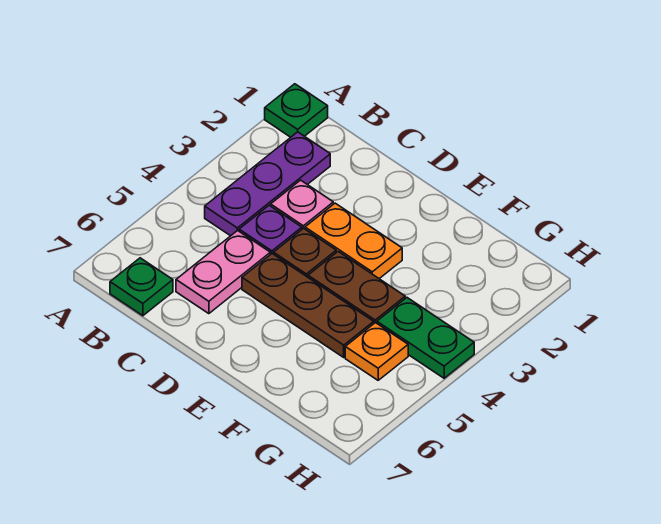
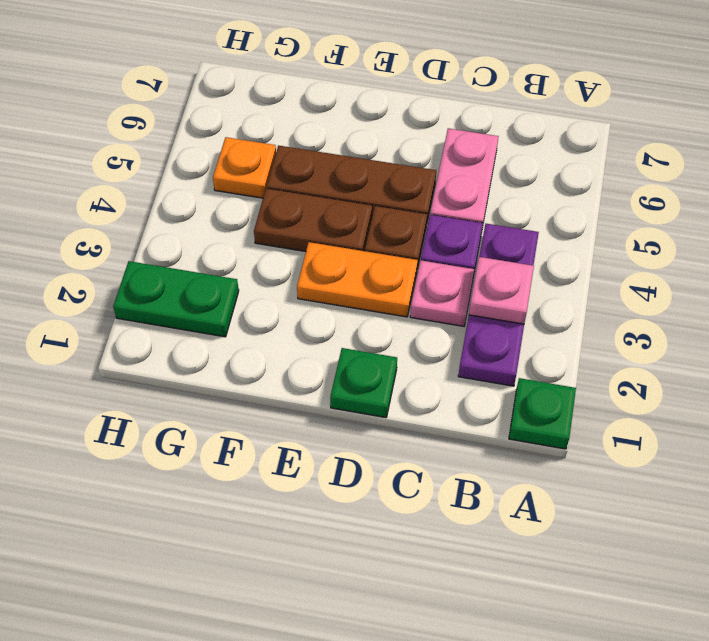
none -> pink 1x1 plate [469,257,534,324]
green 1x1 plate [110,258,173,316] -> green 1x1 plate moved to [330,348,397,418]
green 1x2 plate [377,298,474,378] -> green 1x2 plate moved to [113,261,239,337]

